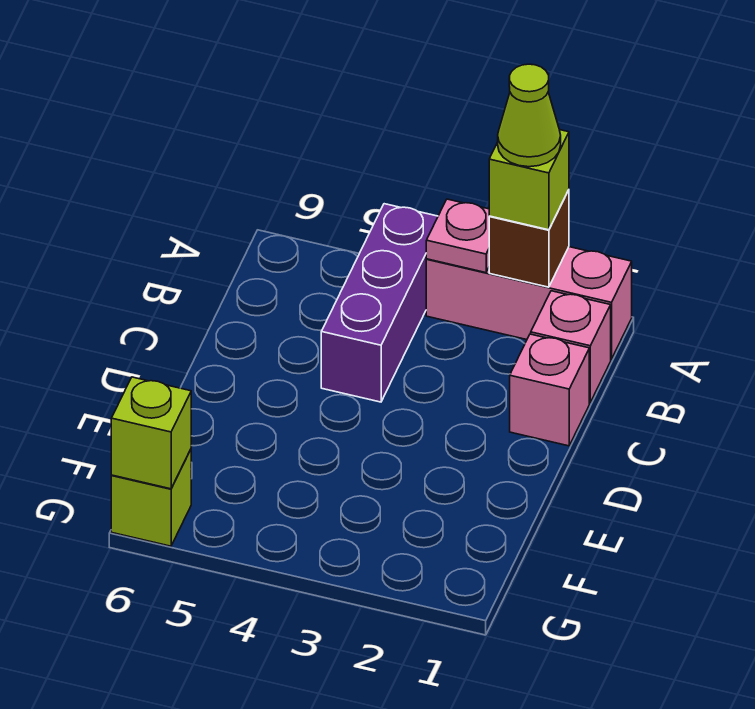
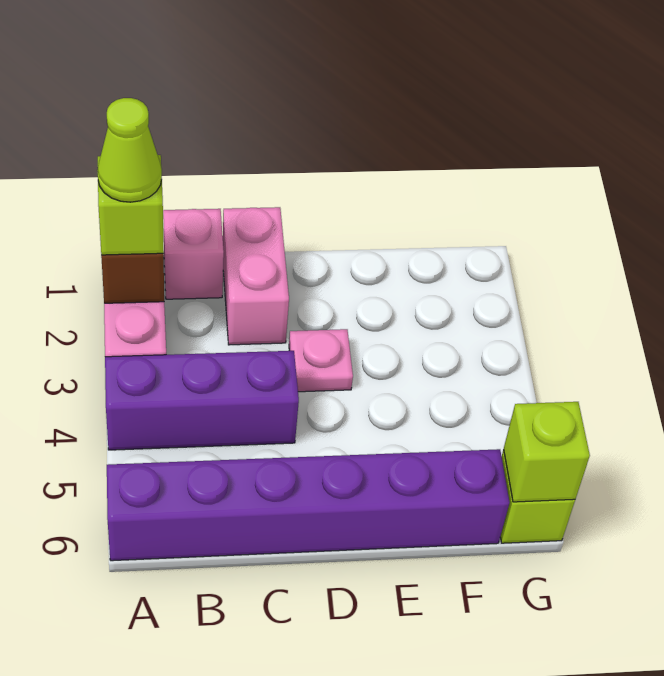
pink 1x1 plate [426,199,489,273] -> pink 1x1 plate moved to [289,329,353,392]
none -> purple 1x6 brick [107,449,510,561]
pink 1x1 brick [510,334,589,446] -> pink 1x2 brick [223,207,289,345]

